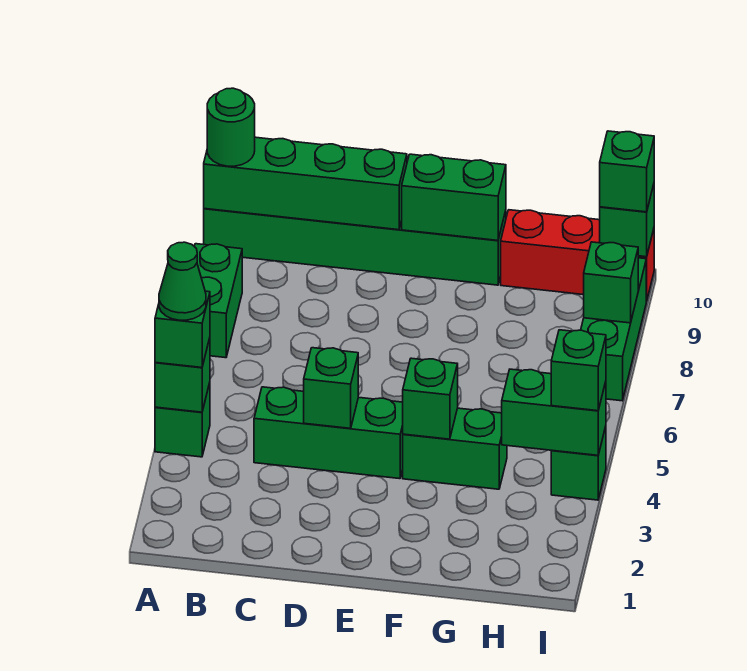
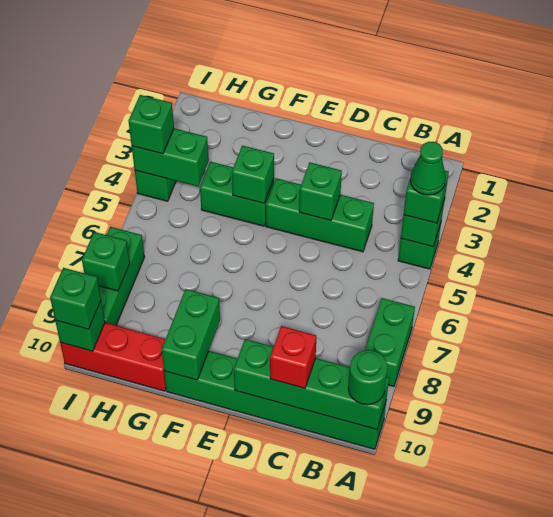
none -> red 1x1 brick [270,326,316,388]
green 1x2 brick [402,154,506,240] -> green 1x2 brick turned to [162,289,220,380]

